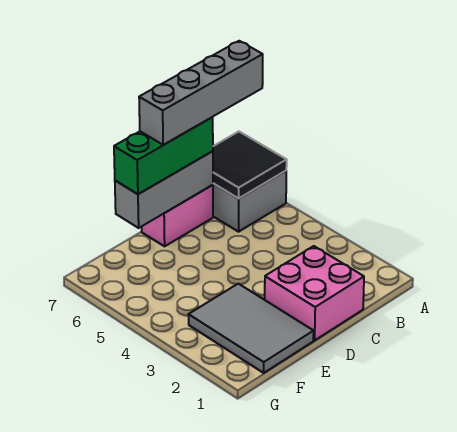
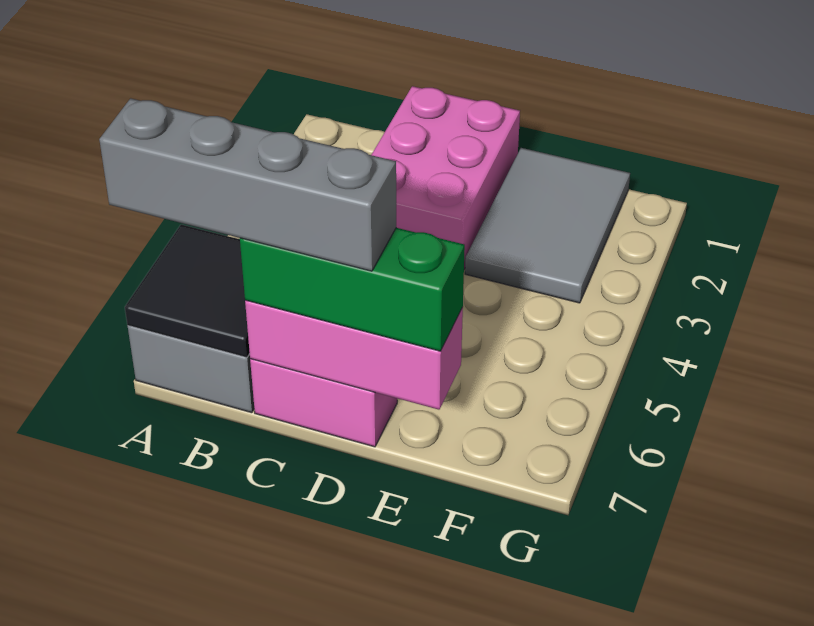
pink 2x2 brick [265,246,364,340] -> pink 2x3 brick [372,86,520,269]
grey 1x3 brick [115,151,213,228] -> pink 1x3 brick [245,300,463,410]

